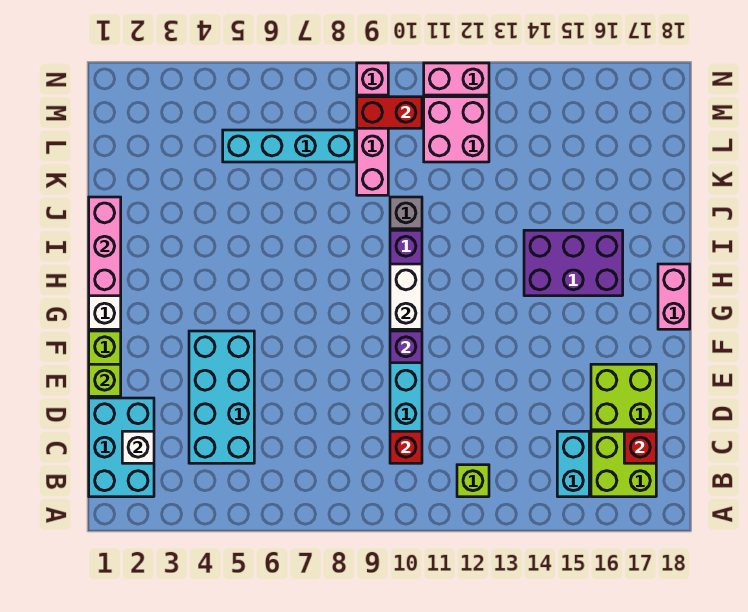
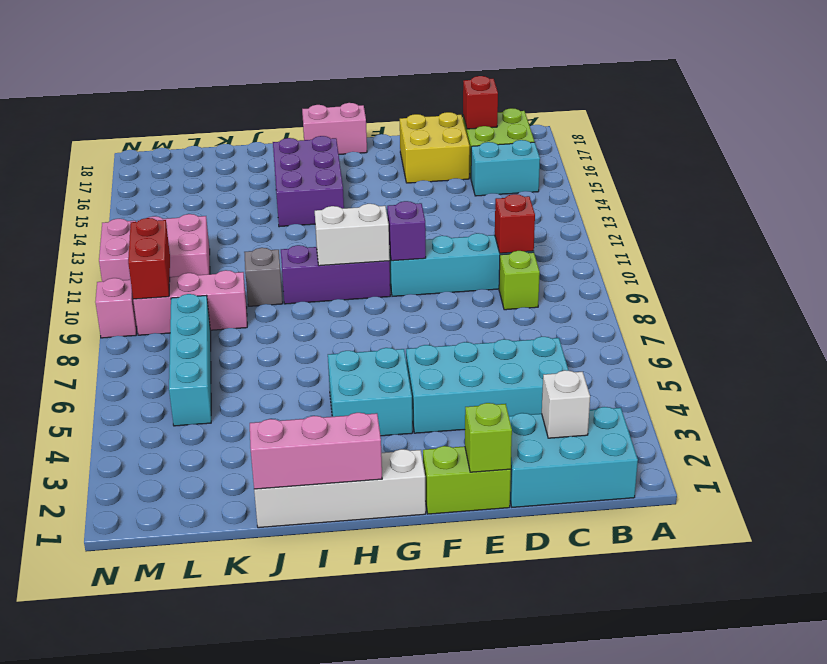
lime 1x1 brick [457,465,489,497] -> lime 1x1 brick moved to [499,251,540,310]
lime 2x2 brick [591,364,656,430] -> yellow 2x2 brick [400,112,470,183]
none -> cyan 2x2 brick [328,348,413,436]

